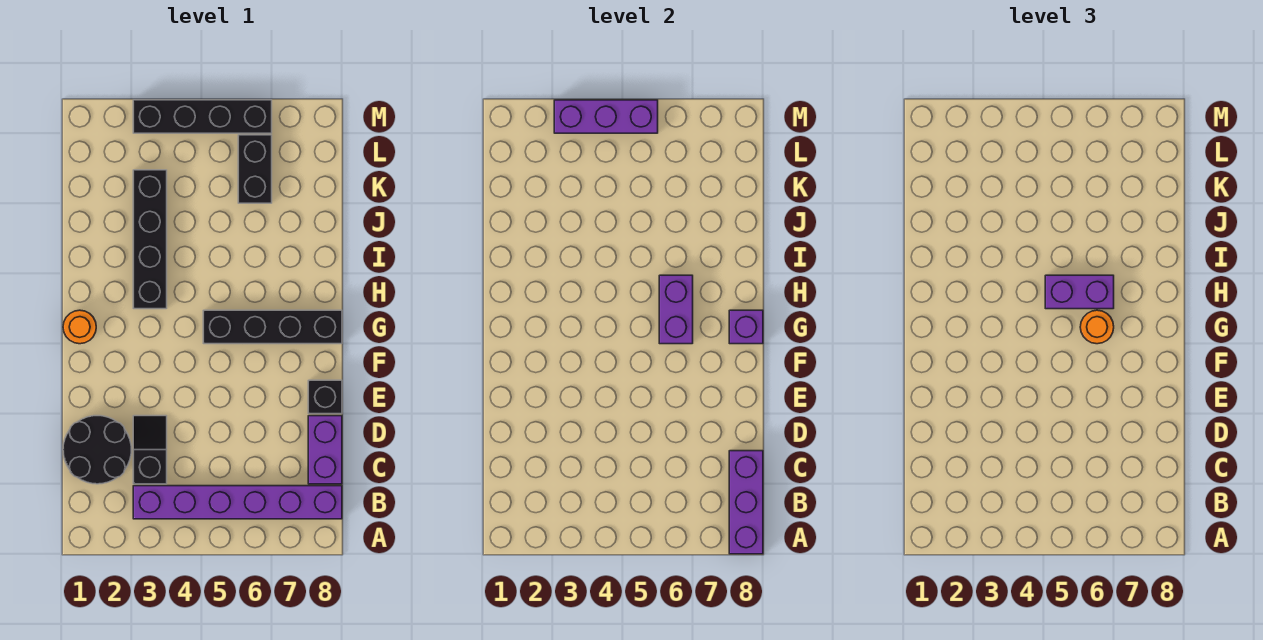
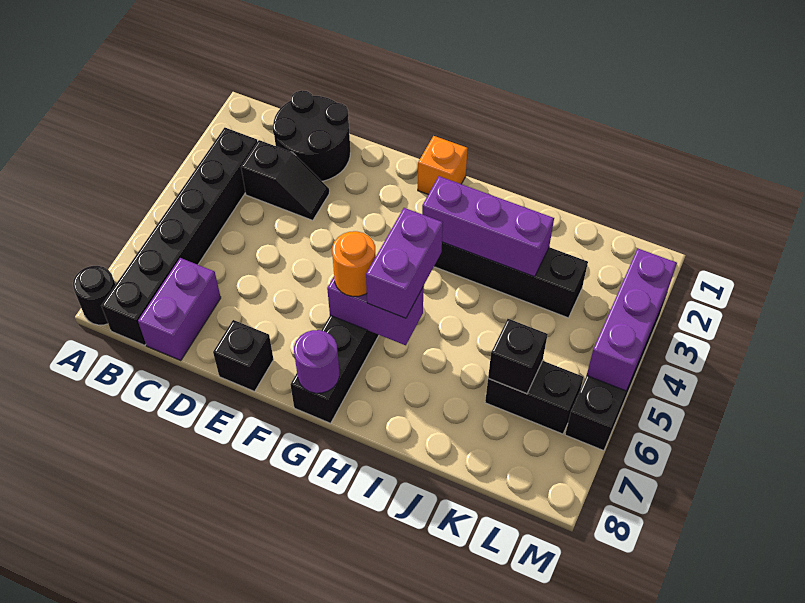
none -> black 1x1 round brick [73,266,115,325]
purple 1x3 brick [729,451,763,554] -> purple 1x3 brick moved to [422,176,554,277]
purple 1x6 brick [133,486,342,519] -> black 1x6 brick [101,128,258,345]
purple 1x2 brick [308,416,342,484] -> purple 1x2 brick turned to [138,258,221,361]
orange 1x1 round brick [63,310,96,344] -> orange 1x1 brick [418,136,468,194]
purple 1x1 brick [729,310,763,344] -> purple 1x1 round brick [294,330,339,393]
none -> black 1x1 brick [488,319,548,394]

